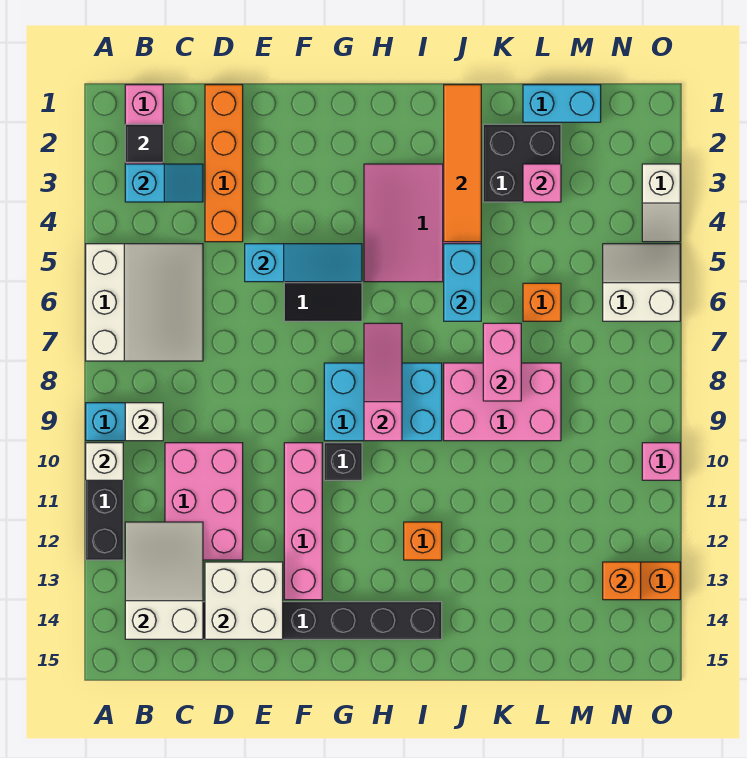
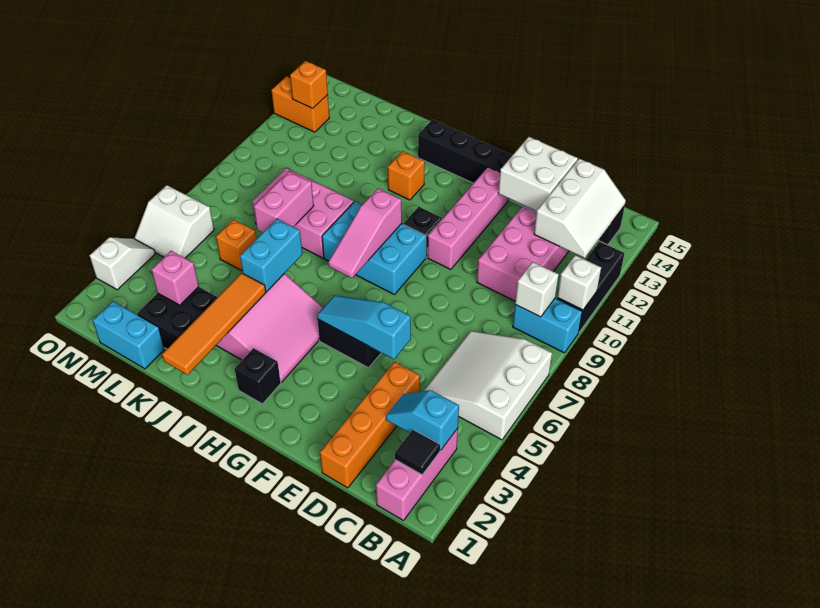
white 2x3 slope [125,522,203,639] -> white 2x3 slope turned to [534,159,626,258]
none -> black 1x1 brick [235,348,281,404]
pink 1x1 brick [642,443,680,480] -> none

